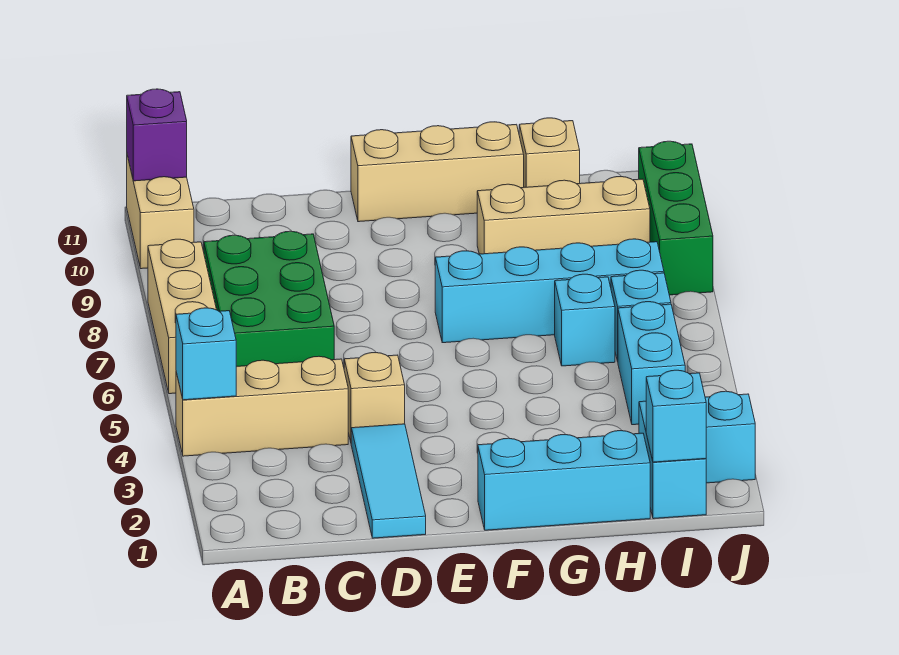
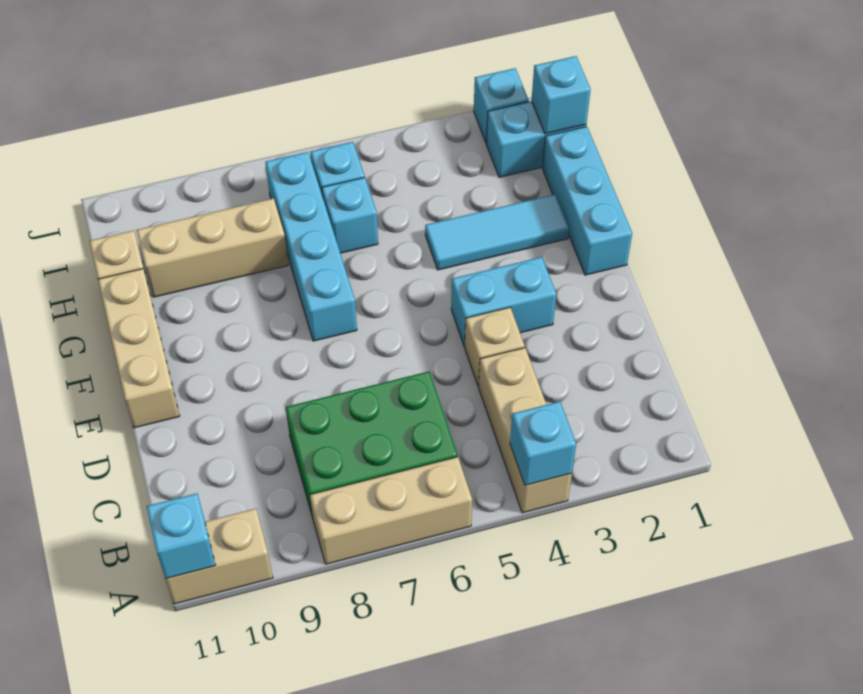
purple 1x1 brick [127,89,187,181] -> cyan 1x1 brick [147,493,215,579]
cyan 1x3 tile [351,424,426,538] -> cyan 1x3 tile moved to [425,194,569,270]
tan 1x3 brick [477,177,650,254] -> tan 1x3 brick turned to [137,198,288,297]
cyan 1x2 brick [618,302,685,425] -> cyan 1x2 brick moved to [451,257,556,347]
green 1x3 brick [639,141,713,295] -> none

